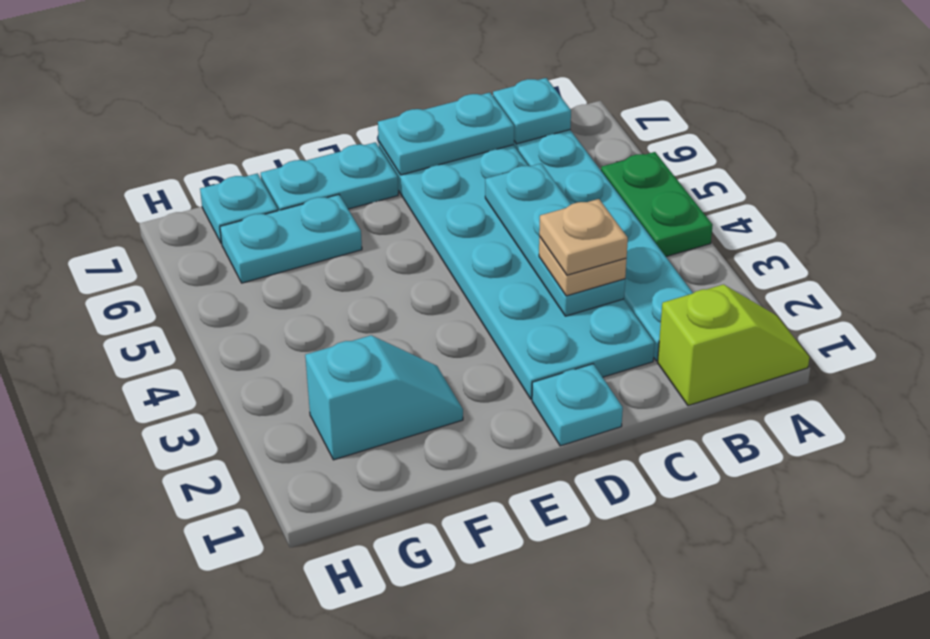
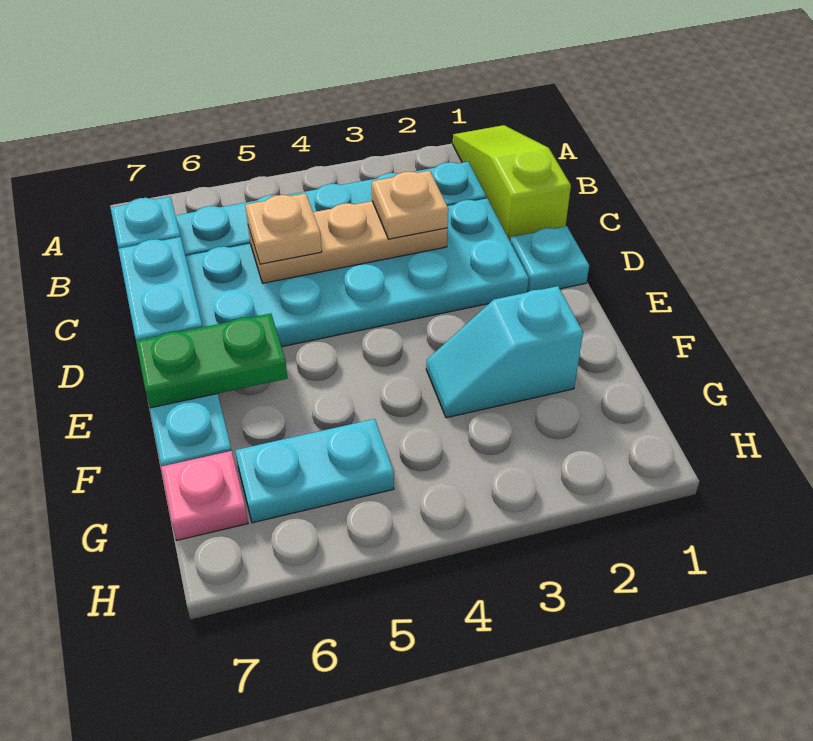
lime 1x2 slope [658,284,809,406] -> lime 1x3 slope [453,125,571,241]
green 1x2 plate [601,152,713,257] -> green 1x2 plate moved to [136,314,287,408]
cyan 1x3 plate [485,164,625,316] -> tan 1x3 plate [248,201,448,283]
tan 1x1 plate [539,199,628,275] -> tan 1x1 plate moved to [245,193,322,264]
cyan 1x2 slope [305,336,463,460] -> cyan 1x2 slope turned to [426,286,583,418]
cyan 1x2 plate [220,194,362,283] -> cyan 1x2 plate turned to [235,419,394,523]
cyan 1x1 plate [200,173,278,244] -> pink 1x1 plate [161,451,248,540]

